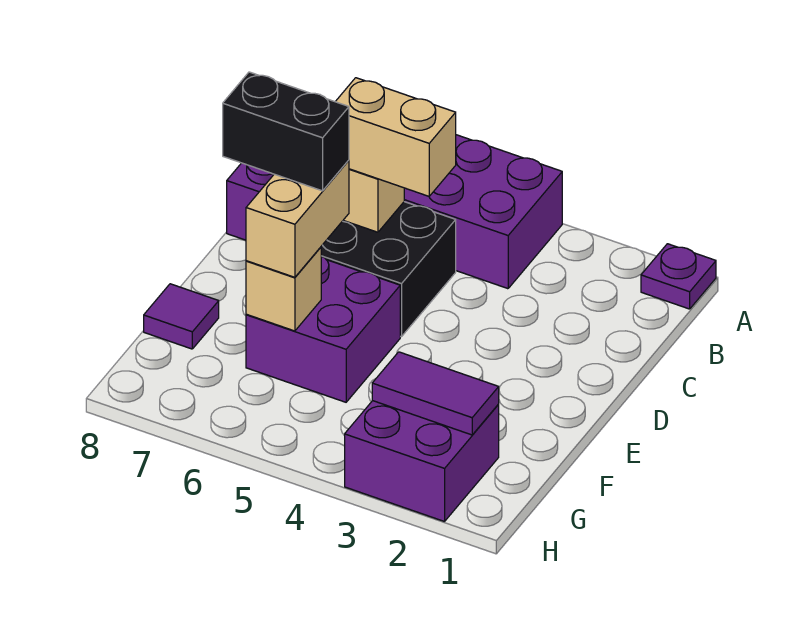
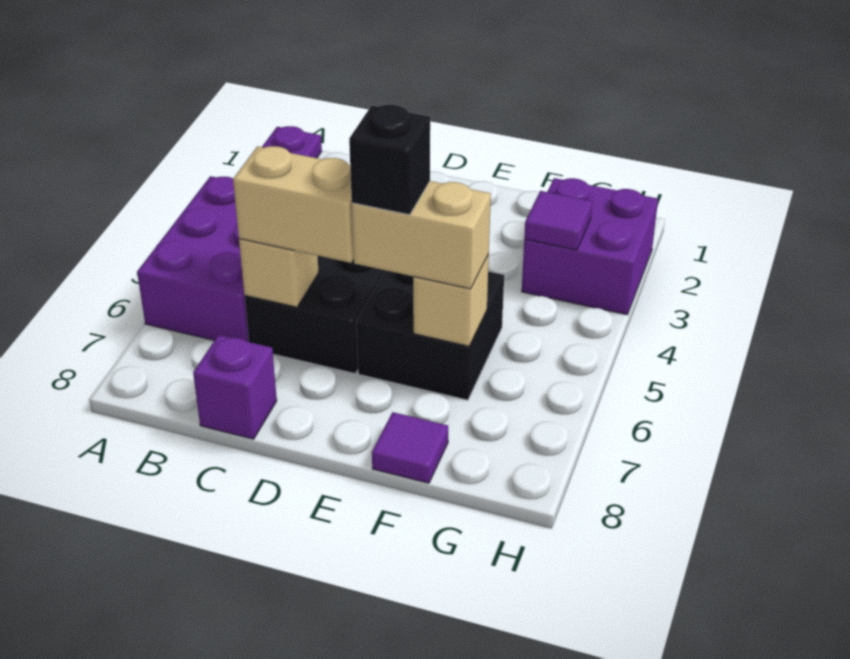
tan 1x2 brick [335,78,456,196] -> tan 1x2 brick turned to [233,146,354,263]
purple 2x2 brick [246,256,400,402] -> black 2x2 brick [356,271,504,400]
black 1x2 brick [223,72,349,191] -> black 1x1 brick [349,105,430,215]
purple 1x2 tile [372,352,499,435] -> purple 1x1 tile [524,191,592,250]

